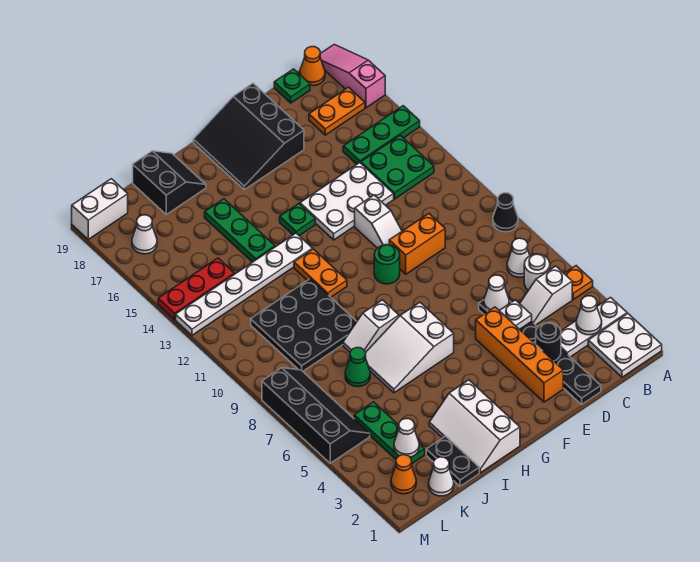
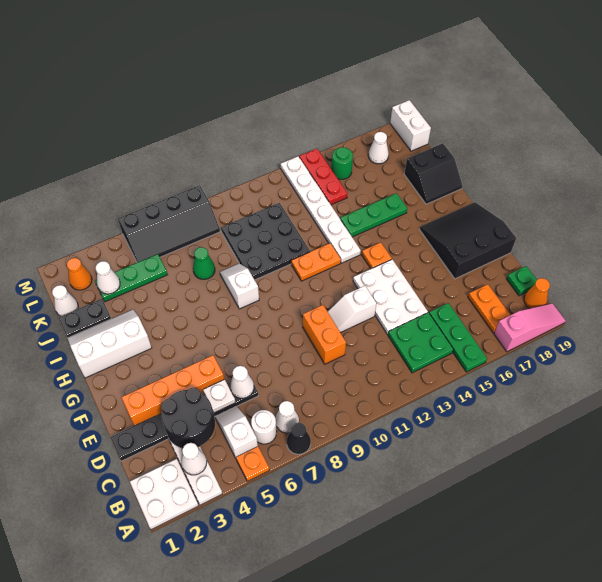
black 1x1 cone [493,193,518,232] -> black 1x1 cone moved to [287,423,311,454]
black 1x1 round brick [536,323,561,361] -> black 2x2 round brick [161,388,215,448]
green 1x1 round brick [374,245,400,284] -> green 1x1 round brick moved to [332,147,353,179]
white 2x3 slope [366,302,454,393] -> none
green 1x1 plate [280,204,315,236] -> orange 1x1 plate [362,242,392,269]

